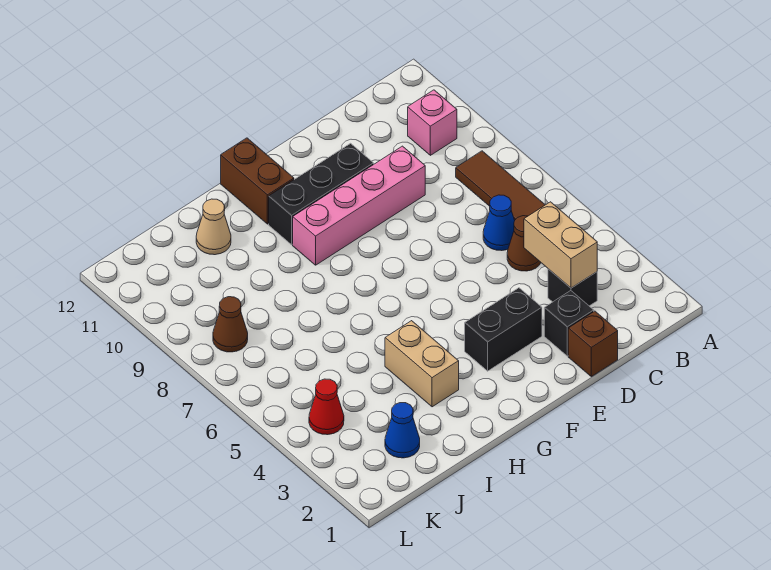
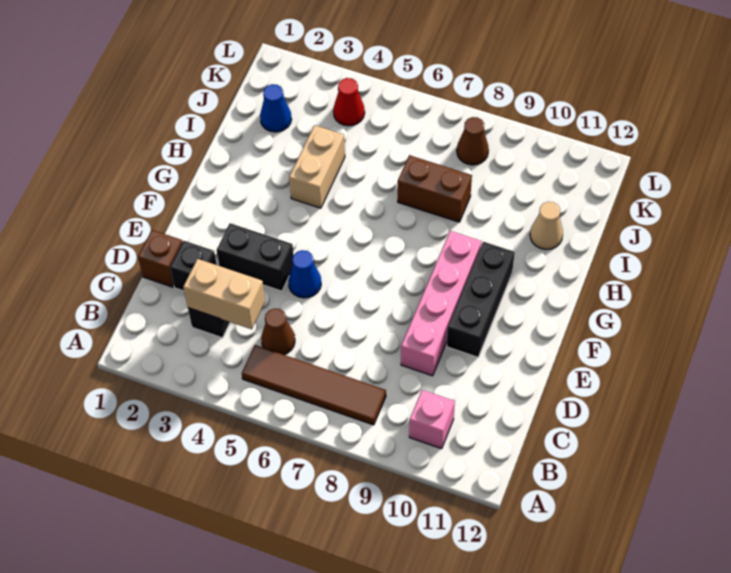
blue 1x1 cone [483,195,515,251] -> blue 1x1 cone moved to [288,250,321,298]
black 1x2 brick [465,288,542,371] -> black 1x2 brick turned to [217,223,294,291]
brown 1x2 brick [221,138,294,224] -> brown 1x2 brick moved to [398,155,472,222]
tan 1x2 brick [385,321,459,407] -> tan 1x2 brick turned to [289,125,345,208]

